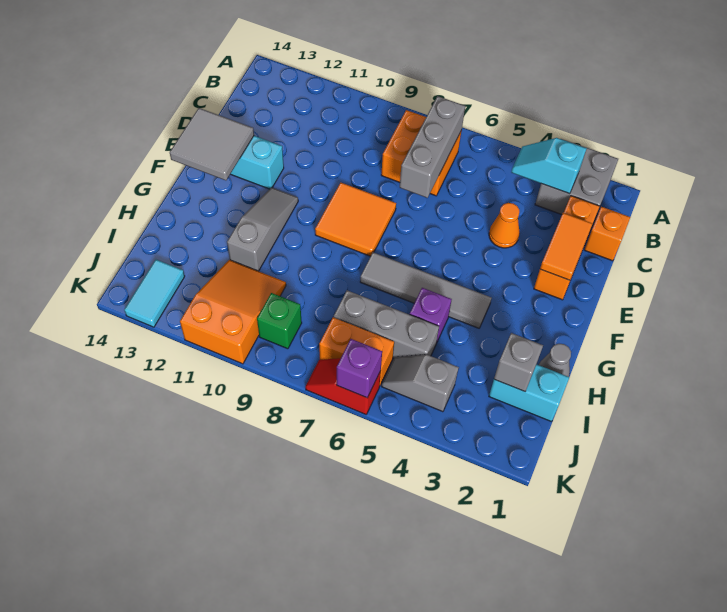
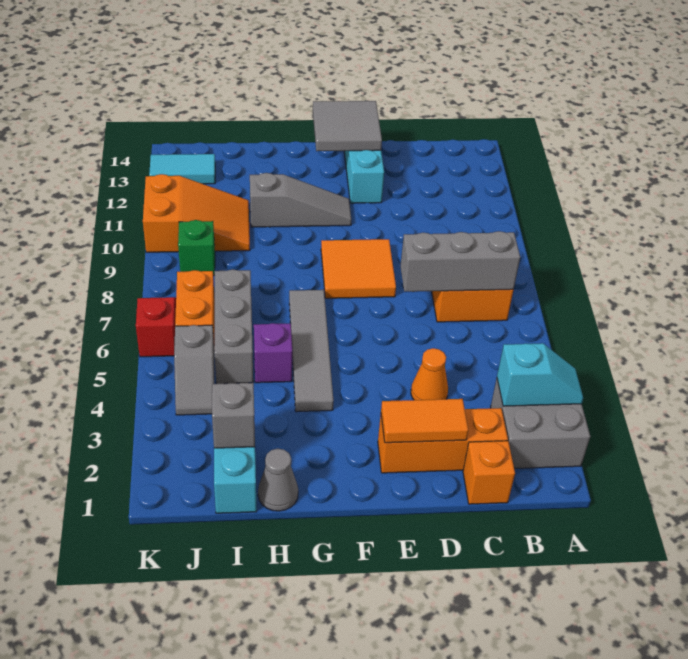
cyan 1x2 slope [511,138,587,194] -> cyan 1x2 slope turned to [497,343,583,406]
grey 1x2 slope [382,355,459,412] -> grey 1x2 slope turned to [174,325,214,415]
purple 1x1 brick [337,339,382,398] -> none

